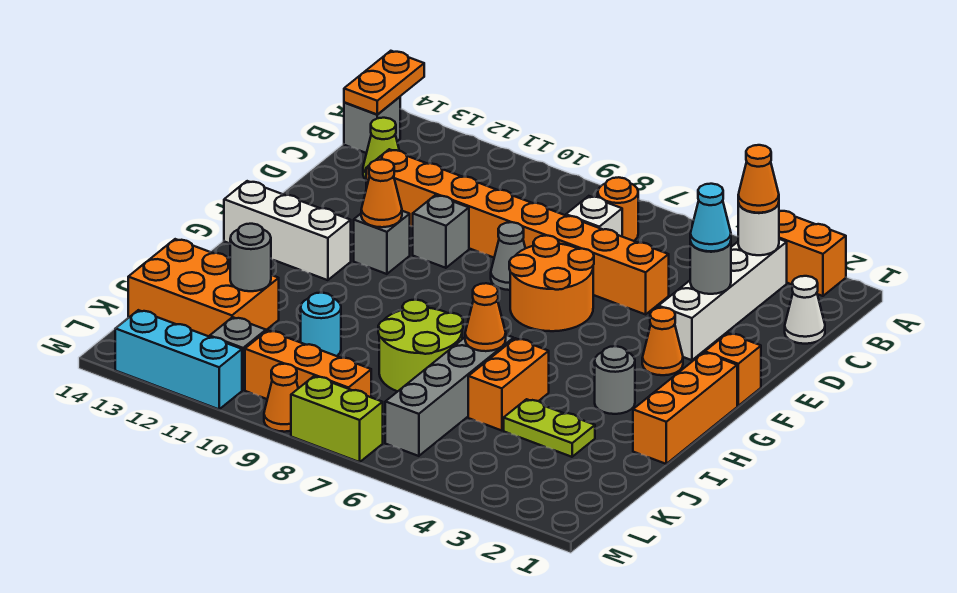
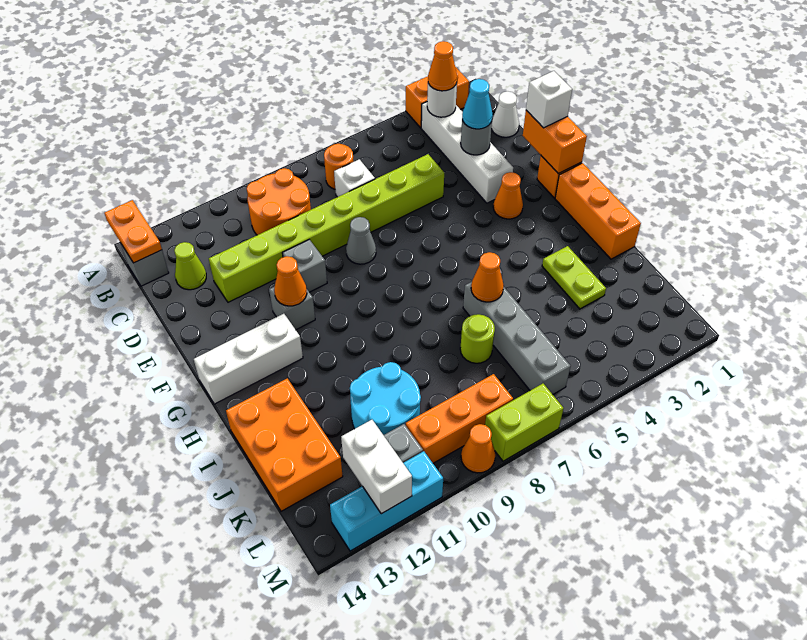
orange 1x8 brick [366,149,669,314] -> lime 1x8 brick [209,154,444,302]
none -> white 1x1 brick [526,71,572,128]
orange 2x2 round brick [509,235,594,331] -> orange 2x2 round brick moved to [247,168,311,235]
grey 1x1 round brick [595,346,635,414] -> none
orange 1x2 brick [468,338,549,431] -> orange 1x2 brick moved to [523,110,587,174]
lime 2x2 round brick [378,300,463,391] -> lime 1x1 round brick [460,314,495,363]
lime 1x2 plate [504,399,595,457] -> lime 1x2 plate turned to [542,246,606,309]
cyan 1x1 round brick [301,293,341,356] -> cyan 2x2 round brick [350,362,421,435]
orange 2x3 brick [128,239,279,337] -> orange 2x3 brick turned to [226,378,343,511]
grey 1x1 round brick [230,224,271,291] -> none
none -> white 1x2 brick [341,420,412,514]

